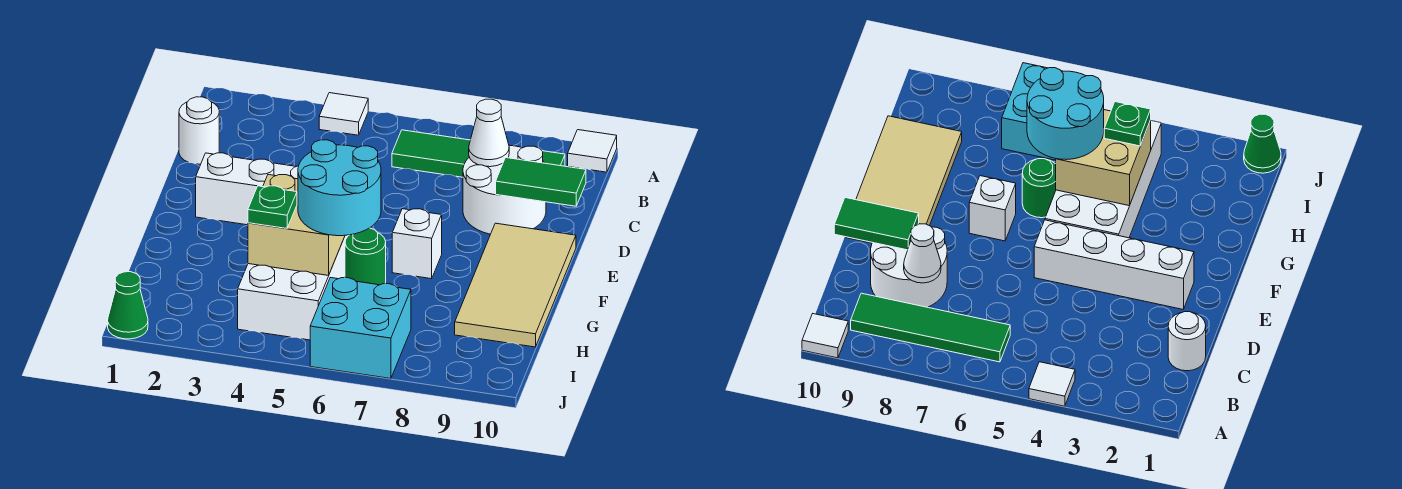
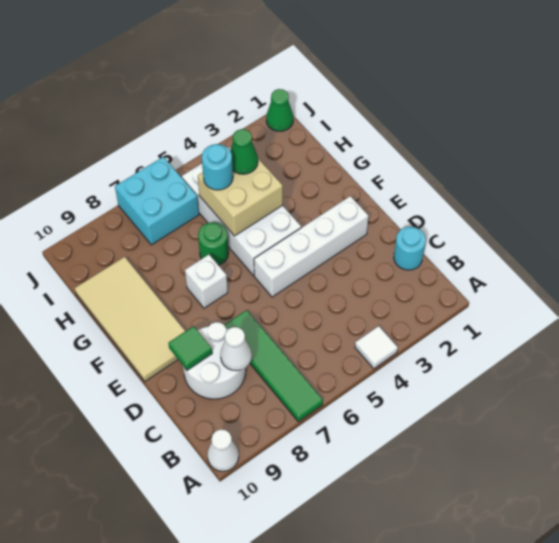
white 1x1 tile [568,130,617,172] -> white 1x1 cone [207,429,239,471]
green 1x4 tile [392,130,565,177] -> green 1x4 tile turned to [225,310,323,422]
white 1x1 round brick [179,97,219,164] -> cyan 1x1 round brick [394,227,426,270]
green 1x2 tile [496,158,586,206] -> green 1x1 tile [168,326,212,370]
cyan 2x2 round brick [298,140,381,236] -> cyan 1x1 round brick [202,144,233,190]
green 1x1 plate [248,186,297,228] -> green 1x1 cone [231,129,258,174]

